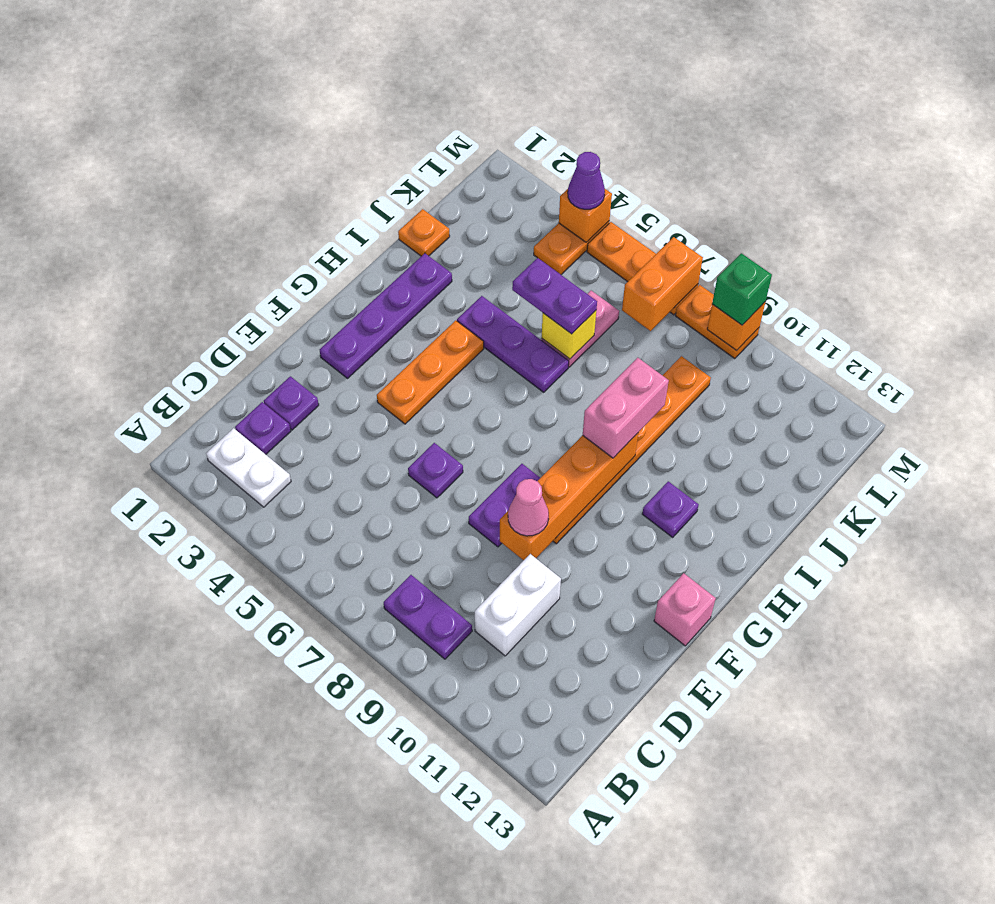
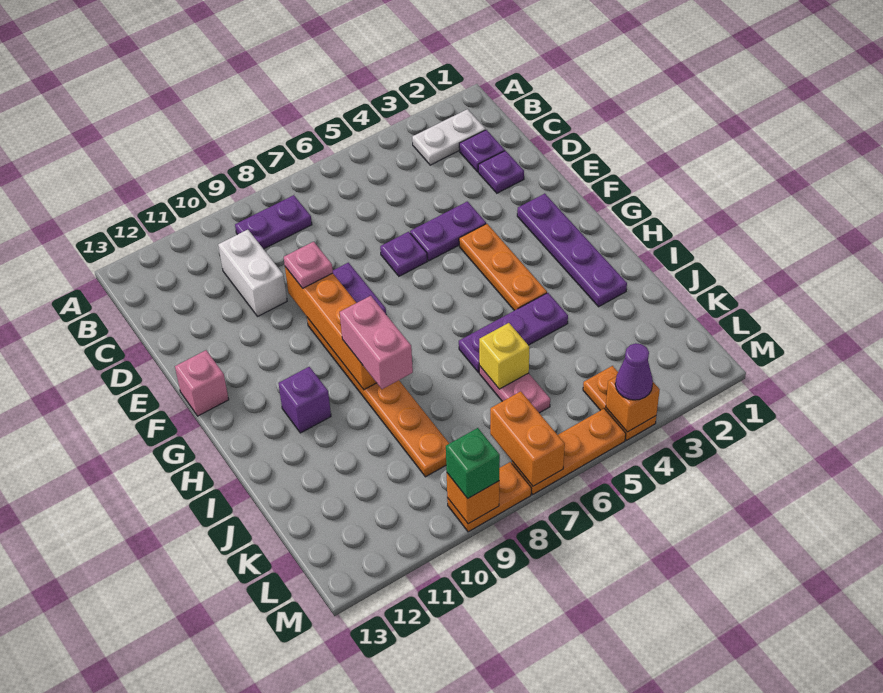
pink 1x1 cone [508,479,549,536] -> pink 1x1 plate [284,242,333,288]
purple 1x1 plate [642,481,699,537] -> purple 1x1 brick [278,367,331,433]
orange 1x1 plate [398,209,450,256] -> none
purple 1x2 plate [512,258,597,334] -> purple 1x2 plate moved to [410,201,486,261]

